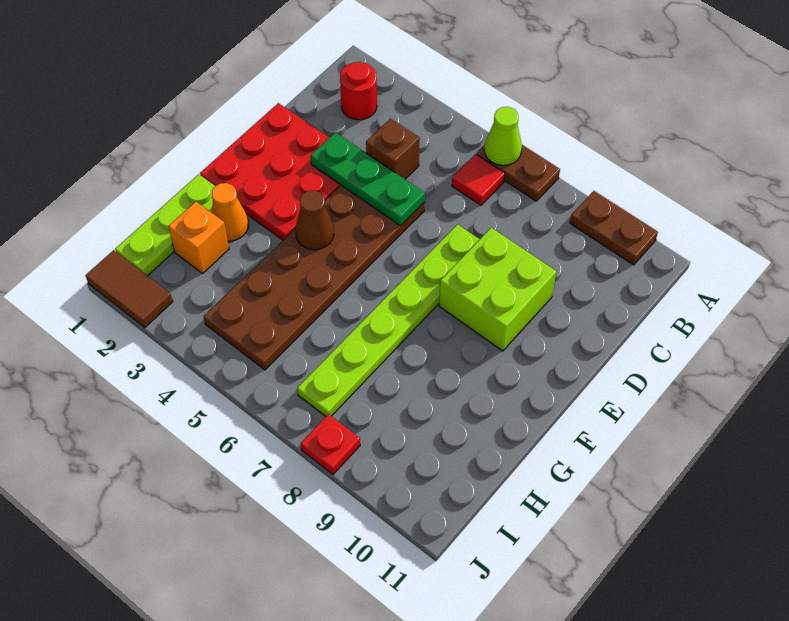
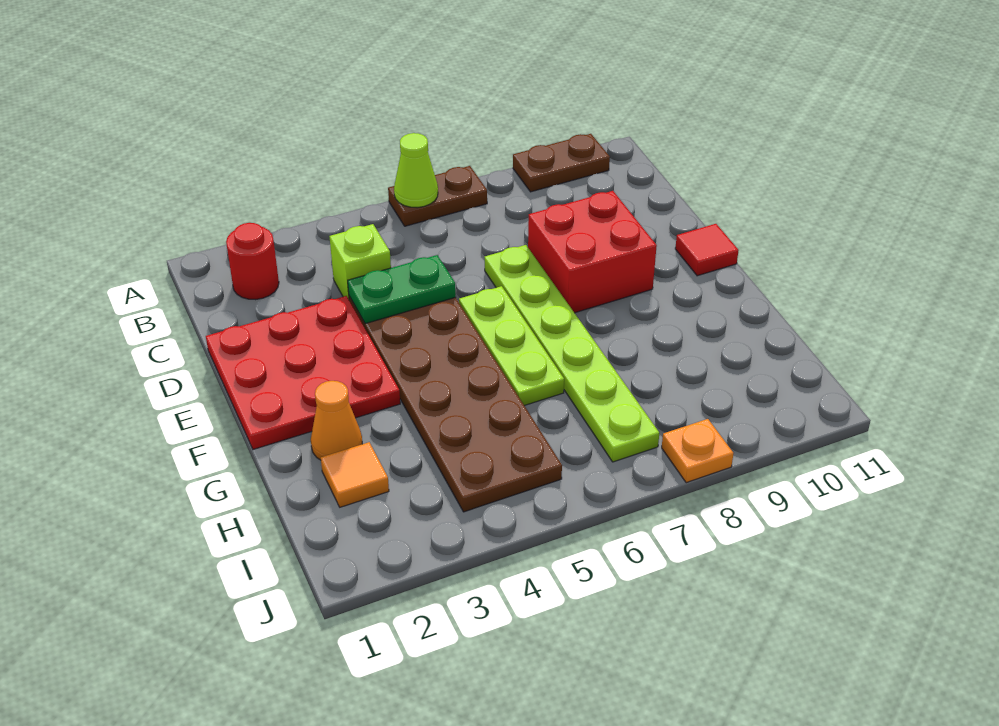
red 1x1 tile [452,154,505,205] -> red 1x1 tile moved to [675,224,739,276]
brown 1x1 brick [366,119,420,179] -> lime 1x1 brick [330,224,391,299]
green 1x3 plate [311,132,425,226] -> green 1x2 plate [348,255,456,324]
lime 2x2 brick [439,228,556,351] -> red 2x2 brick [528,191,657,313]
brown 1x1 cone [295,191,334,250] -> none
lime 1x3 plate [115,174,215,276] -> lime 1x3 plate moved to [459,286,564,406]
orange 1x1 brick [168,202,229,273] -> orange 1x1 tile [321,442,389,507]
brown 1x2 tile [86,250,173,328] -> none
red 1x1 plate [301,414,360,475] -> orange 1x1 plate [662,419,733,483]

